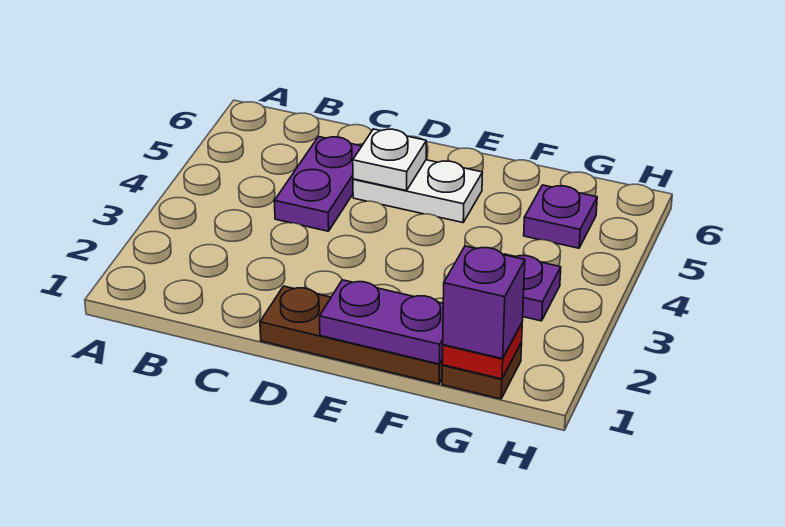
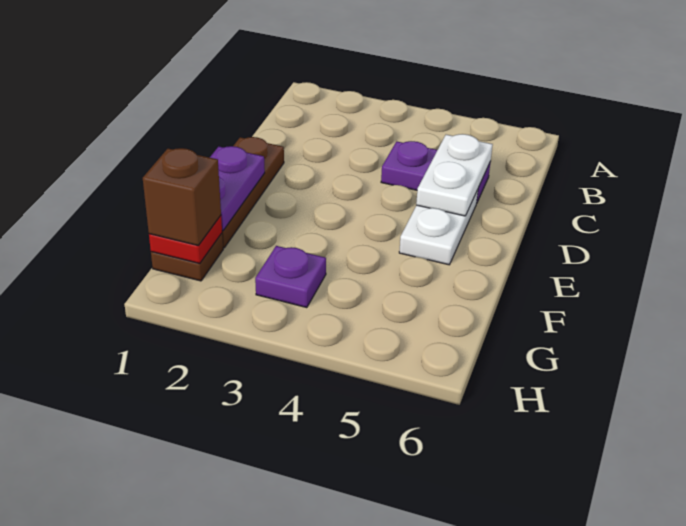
white 1x1 plate [353,129,426,191] -> white 1x2 plate [416,134,493,216]
purple 1x1 brick [443,246,525,359] -> brown 1x1 brick [143,148,221,246]
purple 1x1 plate [524,185,597,248] -> none

